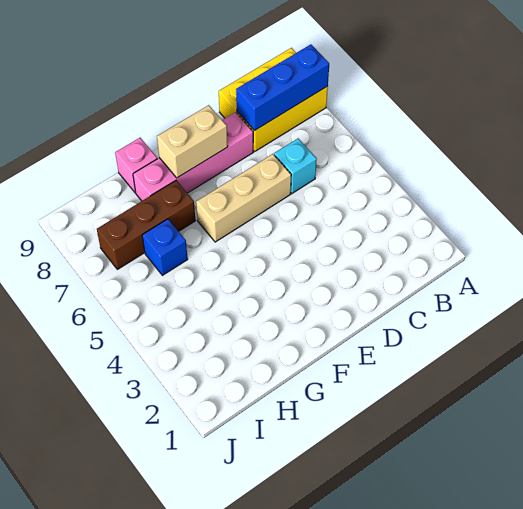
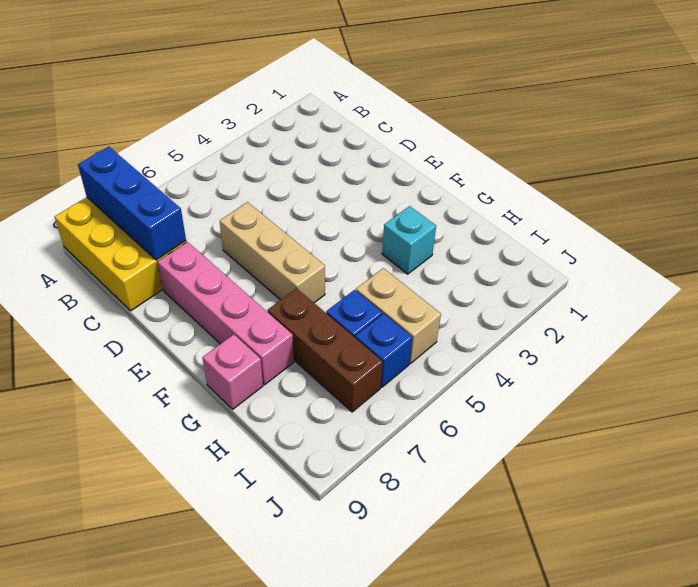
cyan 1x1 brick [274,138,317,193] -> cyan 1x1 brick moved to [382,206,436,274]
tan 1x2 brick [157,105,228,178] -> tan 1x2 brick moved to [356,268,441,364]
none -> blue 1x1 brick [355,314,412,387]

